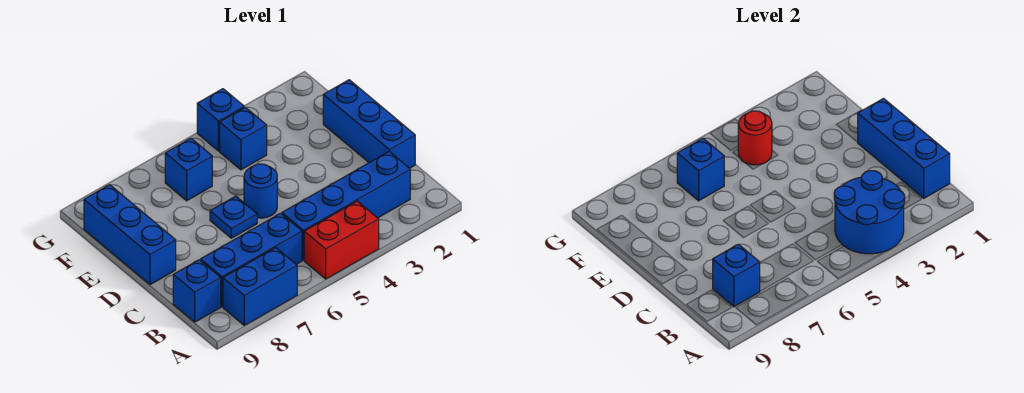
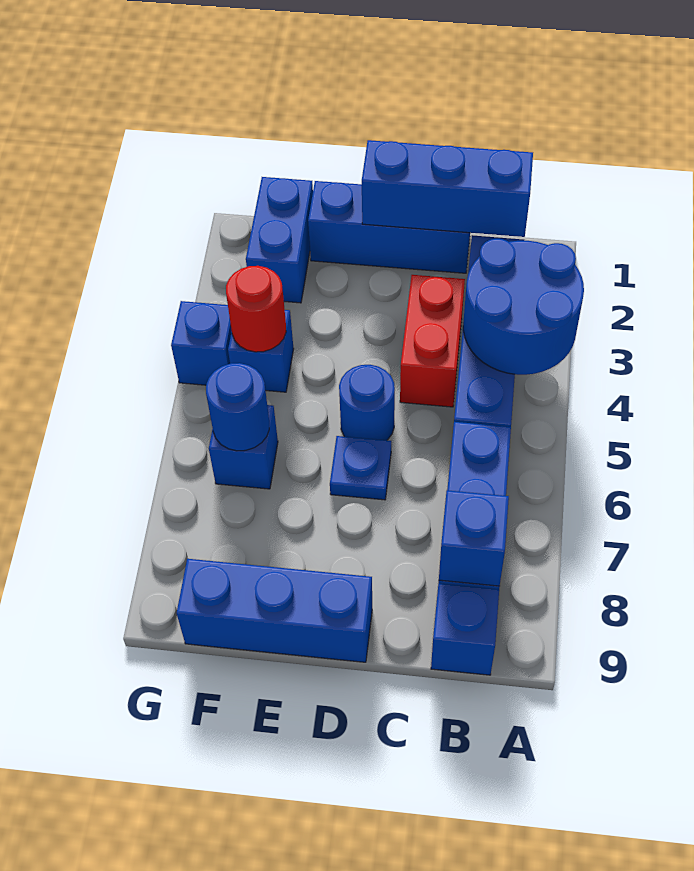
red 1x2 brick [304,201,379,279] -> red 1x2 brick moved to [400,275,465,407]
blue 1x2 brick [223,248,297,325] -> blue 1x2 brick moved to [246,177,313,303]
blue 1x1 brick [677,138,724,201] -> blue 1x1 round brick [206,363,269,451]

